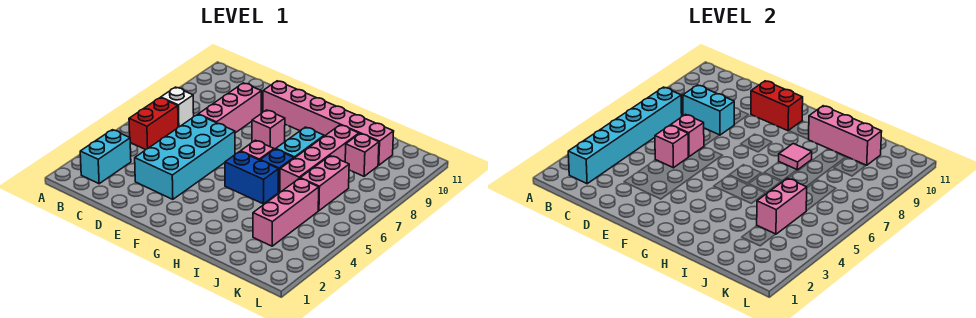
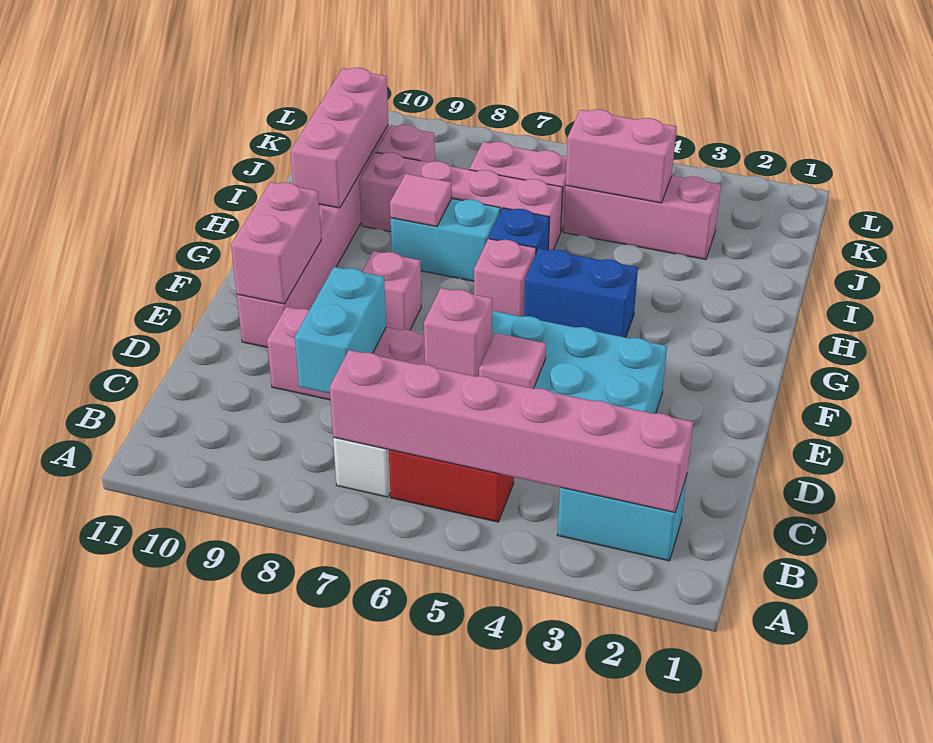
cyan 1x6 brick [568,87,682,184] -> pink 1x6 brick [330,350,693,512]
pink 1x1 brick [655,125,688,168] -> pink 1x1 tile [479,333,546,388]
red 1x2 brick [751,81,803,131] -> pink 1x2 brick [231,182,321,304]
blue 1x2 brick [225,151,278,204] -> blue 1x2 brick turned to [524,248,638,337]

